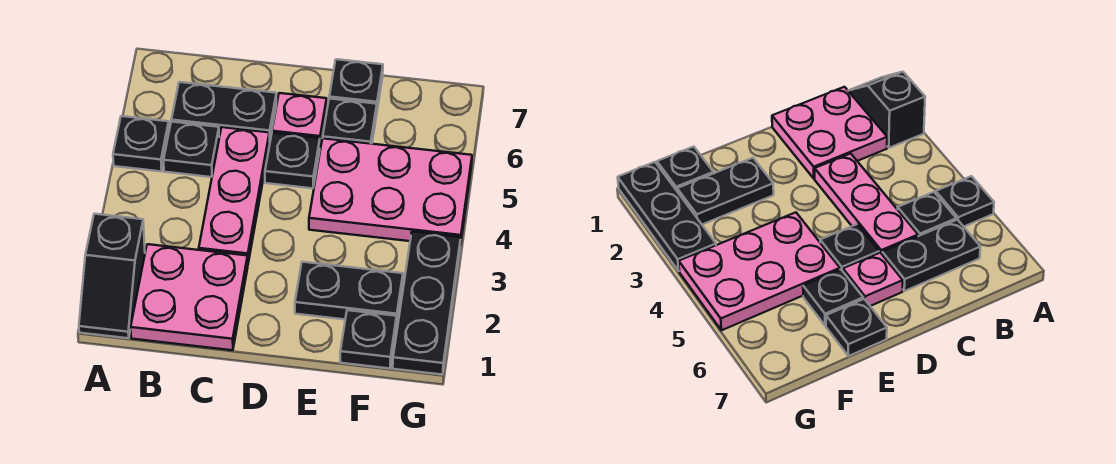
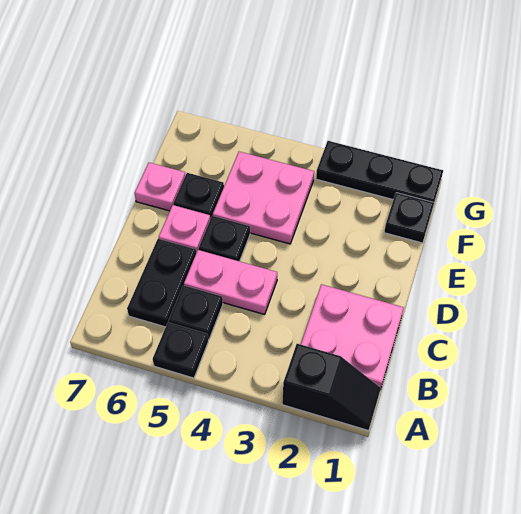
pink 1x3 plate [199,127,269,263] -> pink 1x2 plate [184,250,277,314]
black 1x2 plate [295,262,403,325] -> none
pink 2x3 plate [309,138,472,244] -> pink 2x2 plate [213,152,314,244]
black 1x1 plate [329,59,383,109] -> pink 1x1 plate [135,163,185,211]

